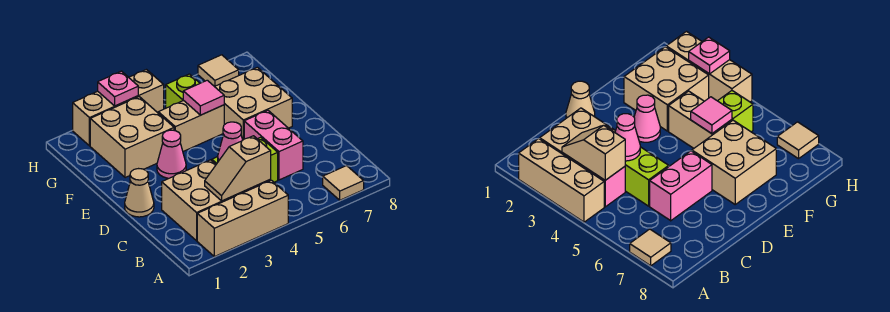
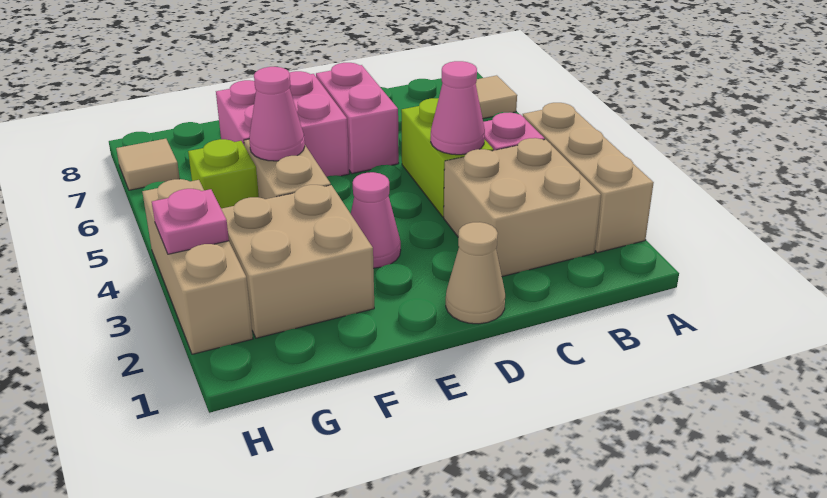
tan 1x2 slope [205,136,271,201] -> none
pink 1x2 brick [244,110,303,180] -> pink 1x2 brick turned to [316,63,399,174]
tan 2x2 brick [215,67,292,140] -> pink 2x2 brick [216,71,349,177]
pink 1x1 tile [183,80,224,115] -> pink 1x1 cone [249,67,305,161]

